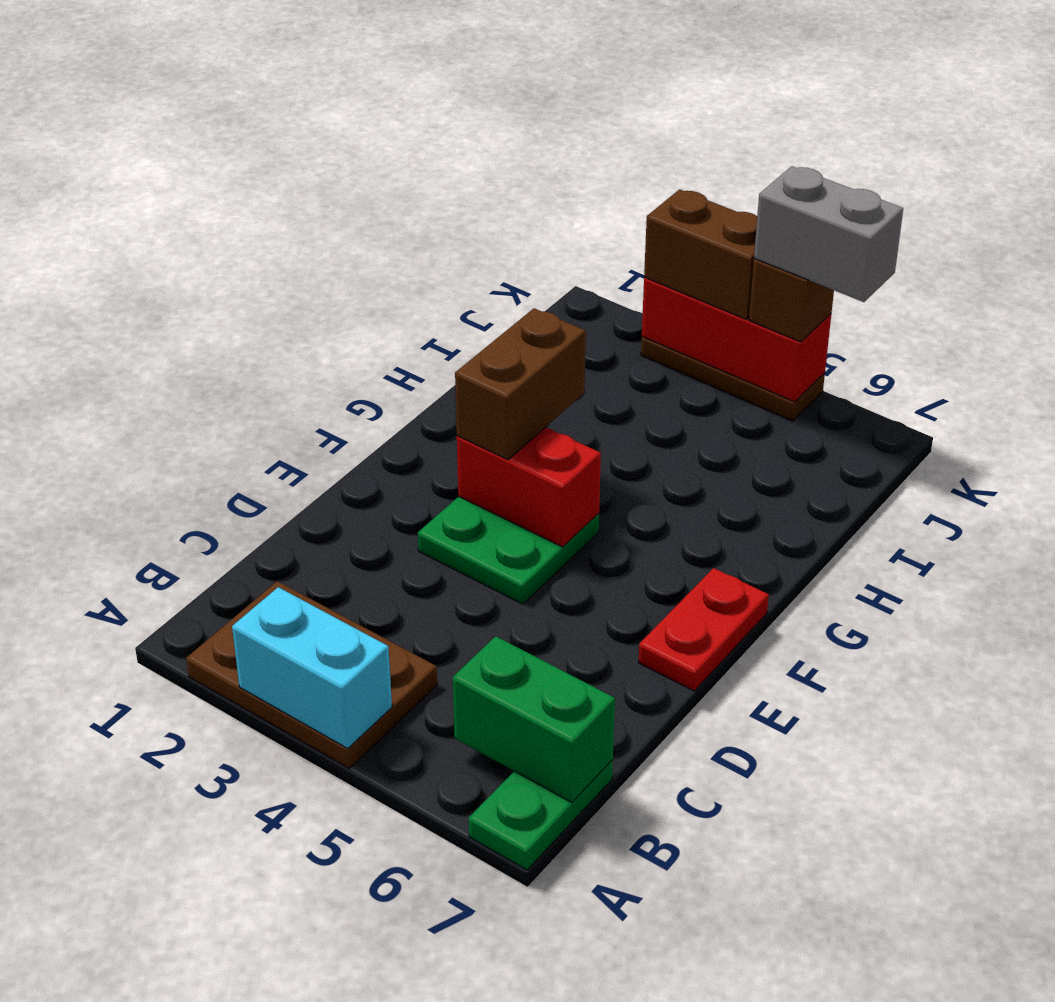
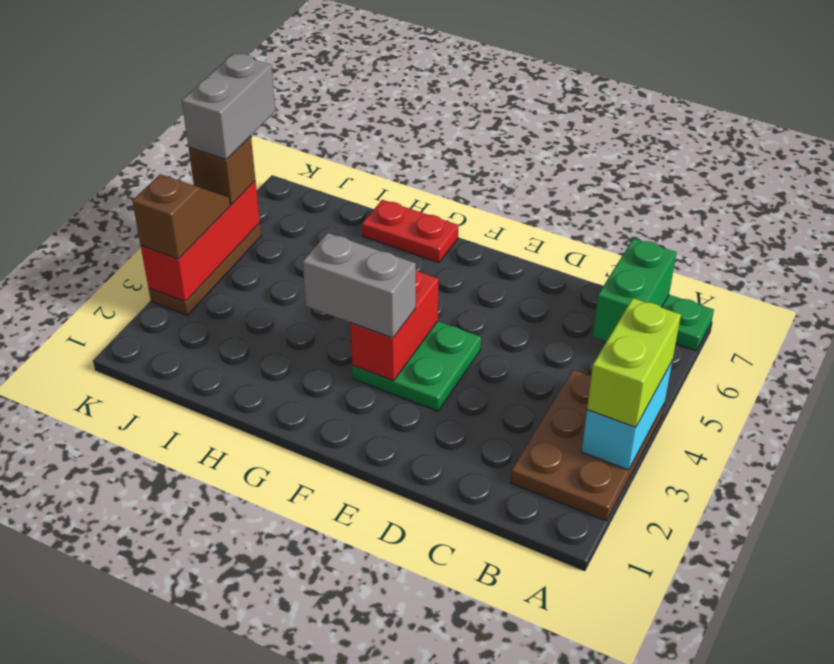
none -> lime 1x2 brick [587,298,681,427]
red 1x2 plate [638,568,769,691] -> red 1x2 plate moved to [362,200,458,262]
brown 1x2 brick [455,308,586,460] -> grey 1x2 brick [303,233,416,338]
brown 1x2 brick [644,189,757,319] -> brown 1x2 slope [132,174,231,259]

